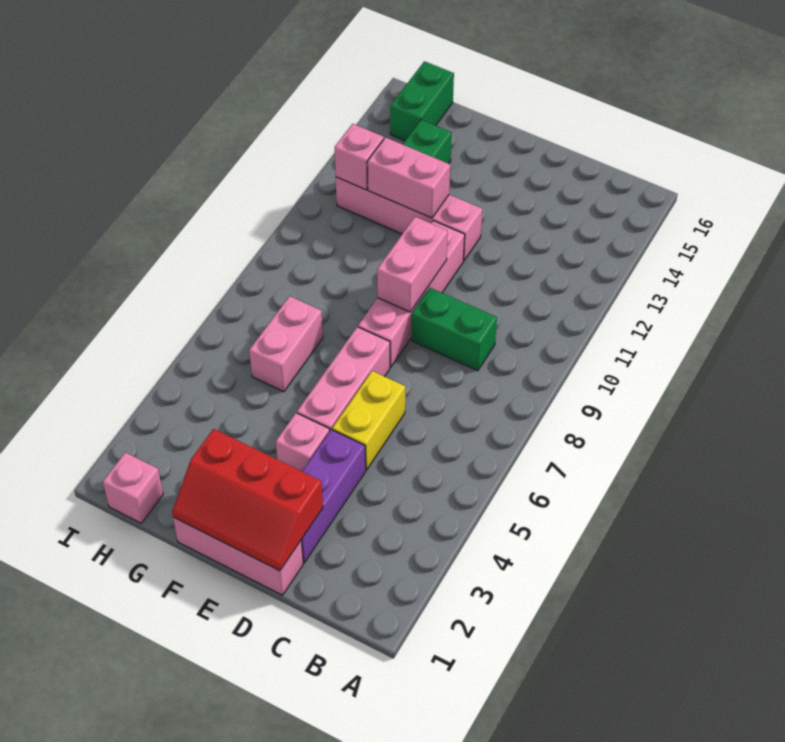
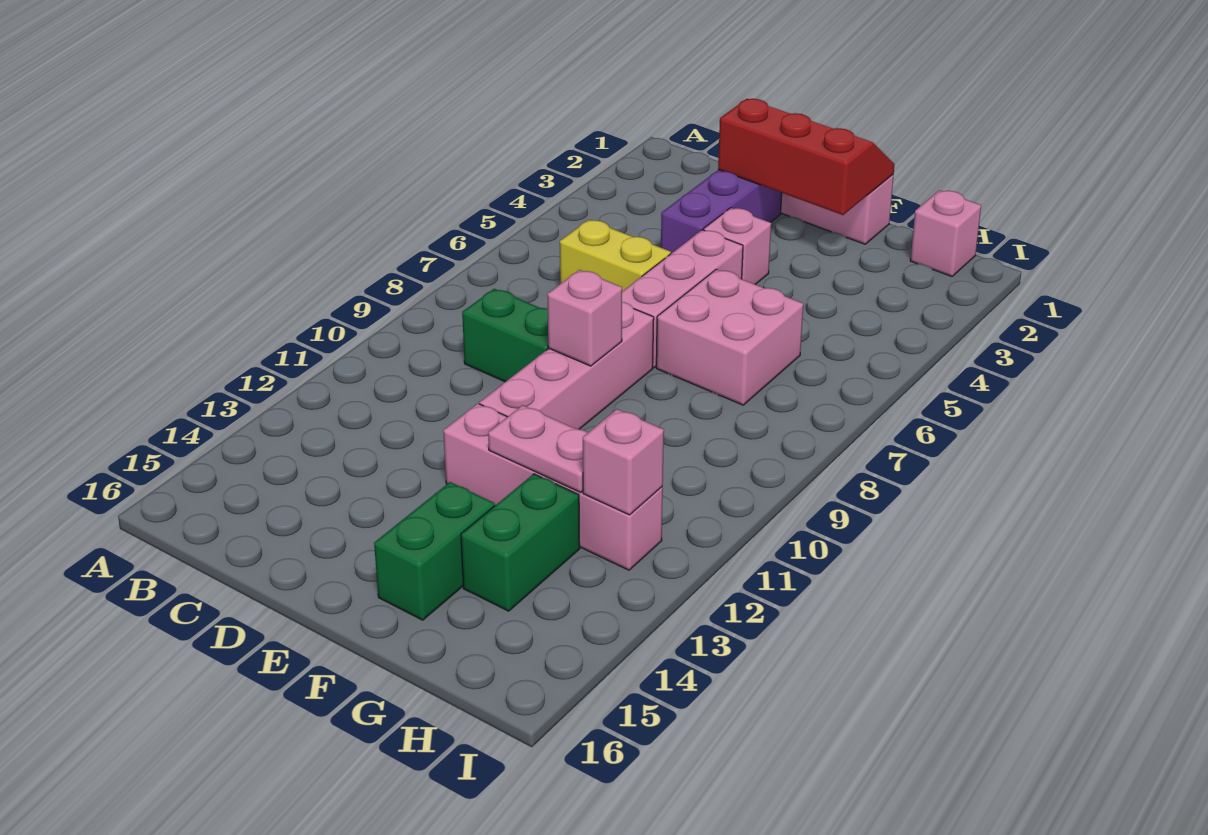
yellow 1x2 brick [332,371,405,470] -> yellow 1x2 brick turned to [560,220,671,291]
pink 1x2 brick [377,217,448,312] -> pink 1x1 brick [547,270,622,366]
pink 1x2 brick [367,137,450,218] -> pink 1x2 plate [488,405,588,492]
pink 1x2 brick [249,296,323,392] -> pink 2x2 brick [656,269,803,405]
green 1x2 brick [390,61,454,141] -> green 1x2 brick moved to [374,482,495,620]

